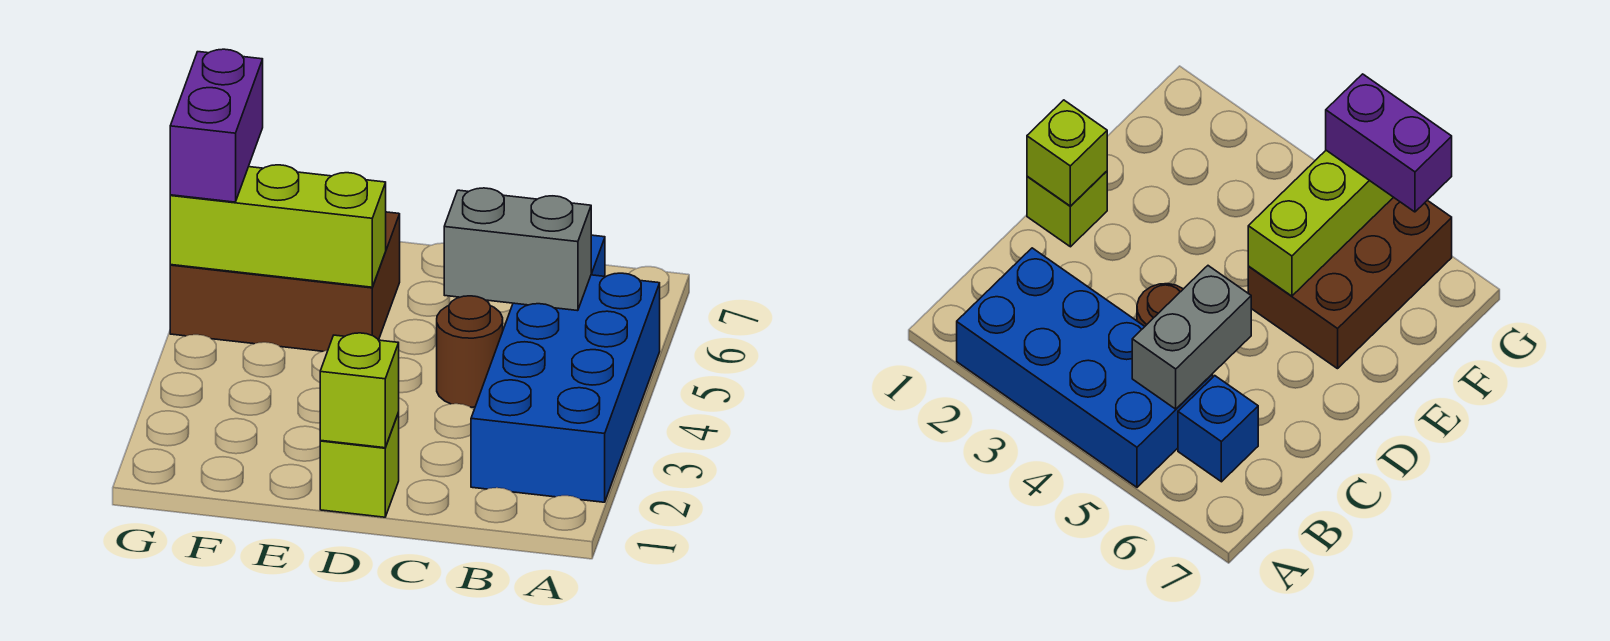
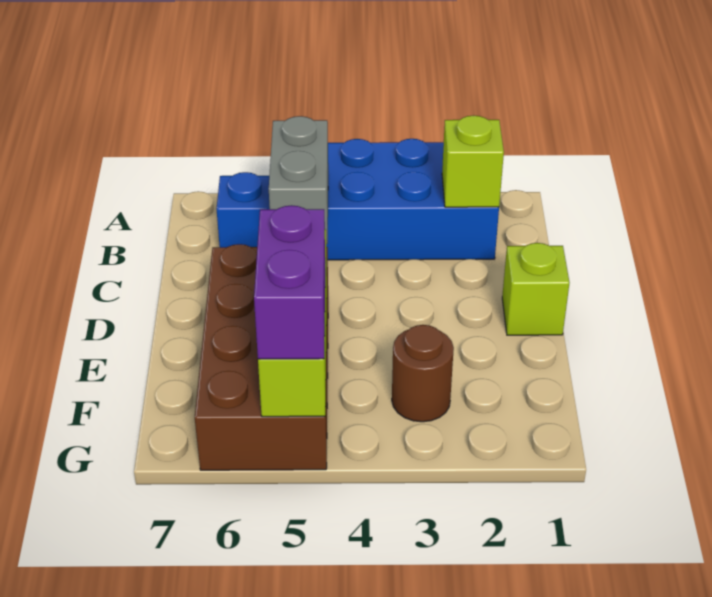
brown 1x1 round brick [437,296,503,407] -> brown 1x1 round brick moved to [392,325,454,422]
lime 1x1 brick [320,333,399,448] -> lime 1x1 brick moved to [442,116,504,207]
brown 2x3 brick [170,212,400,351] -> brown 2x4 brick [195,244,328,470]
purple 1x2 brick [170,49,263,202] -> purple 1x2 brick turned to [254,205,325,359]

